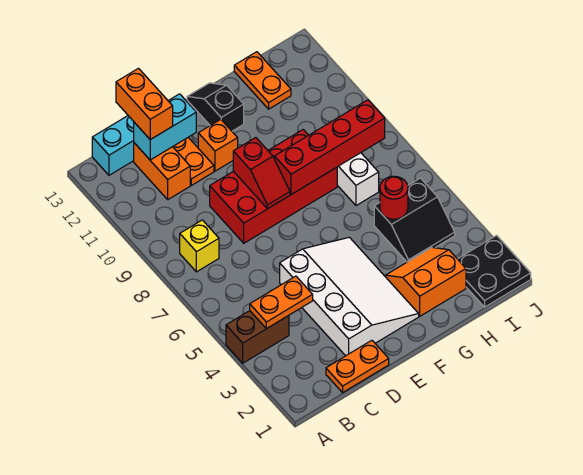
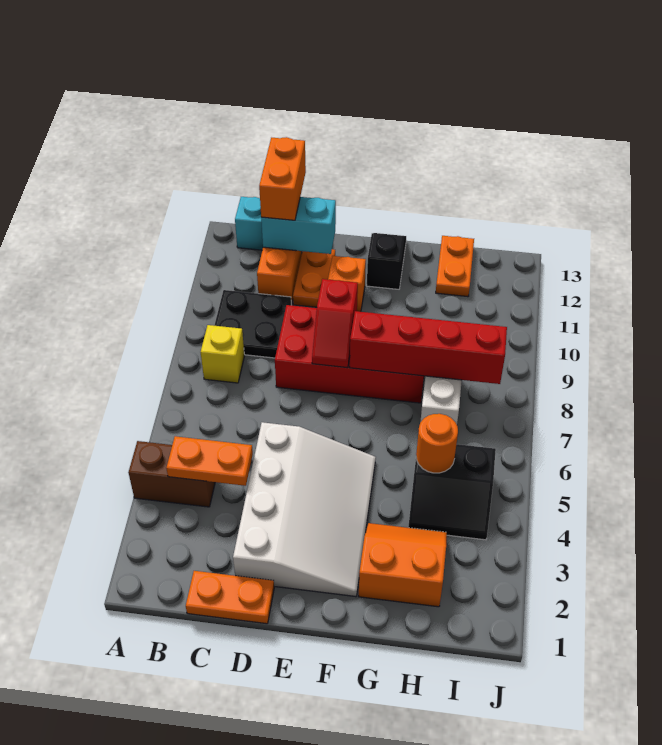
red 1x1 round brick [380,176,408,219] -> orange 1x1 round brick [416,414,458,473]
black 2x2 plate [458,235,531,307] -> black 2x2 plate moved to [214,290,291,358]

